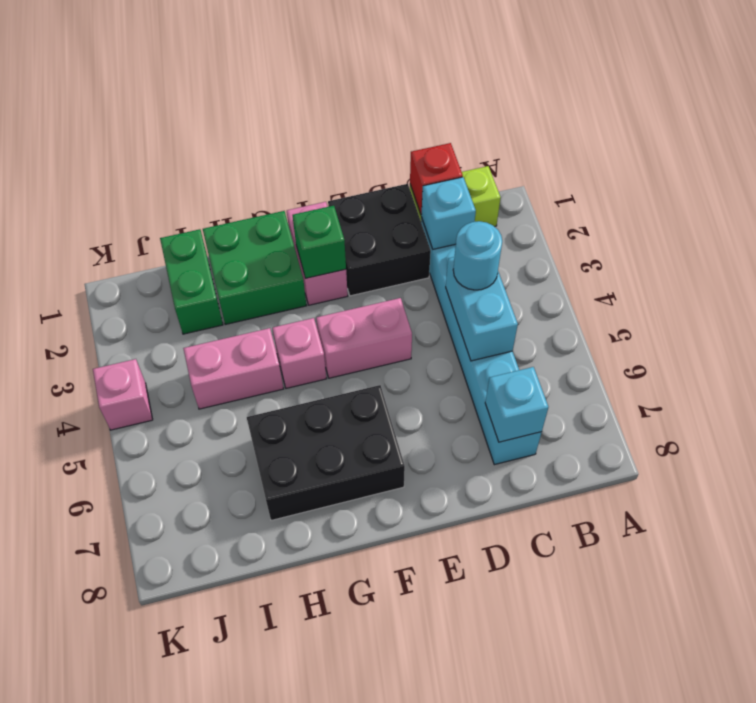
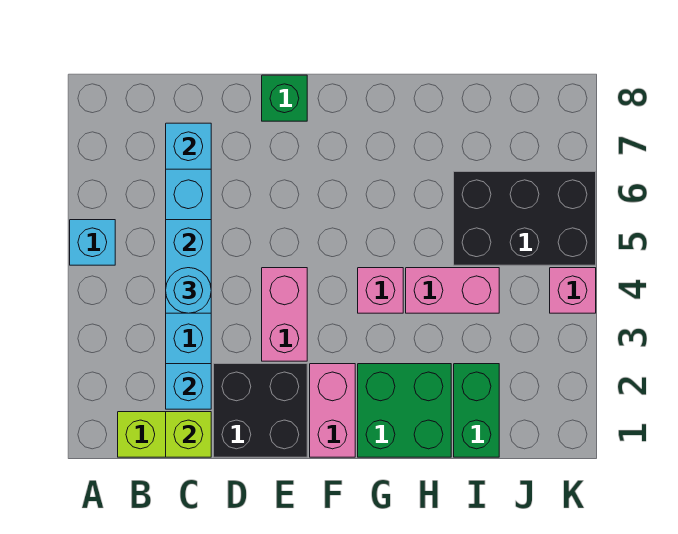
none -> cyan 1x1 brick [70,220,115,265]
red 1x1 brick [410,143,463,214] -> lime 1x1 brick [166,412,211,457]
pink 1x2 brick [316,298,412,378] -> pink 1x2 brick turned to [262,268,307,361]
green 1x1 brick [293,206,346,278] -> green 1x1 brick moved to [262,75,307,121]
black 2x3 brick [247,385,405,520] -> black 2x3 brick moved to [454,172,596,265]

